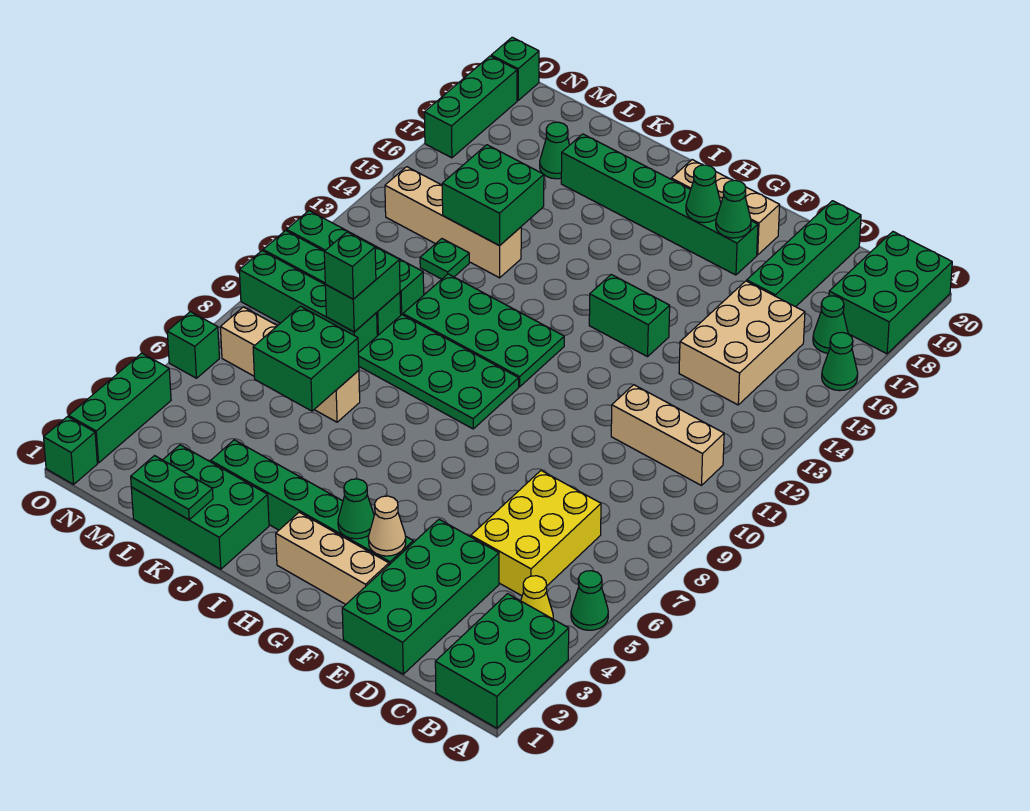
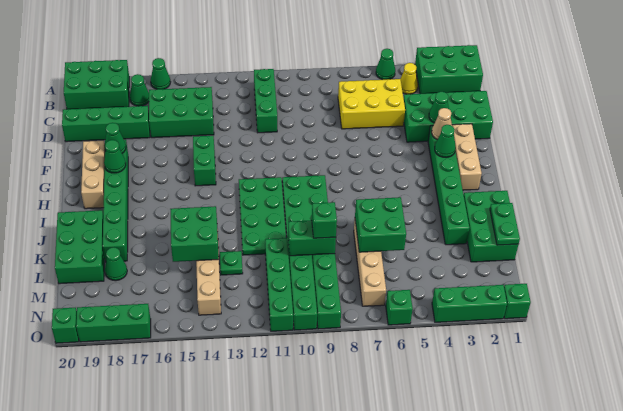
tan 1x3 brick [611,385,724,486] -> green 1x3 brick [254,69,277,133]
tan 2x3 brick [679,281,805,405] -> green 2x3 brick [149,87,214,138]
none -> green 1x1 cone [429,92,449,123]
none -> green 2x3 brick [55,210,105,284]

